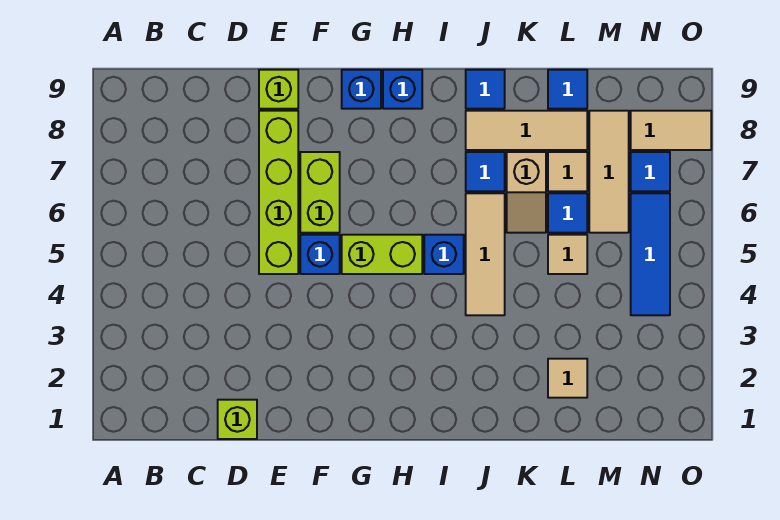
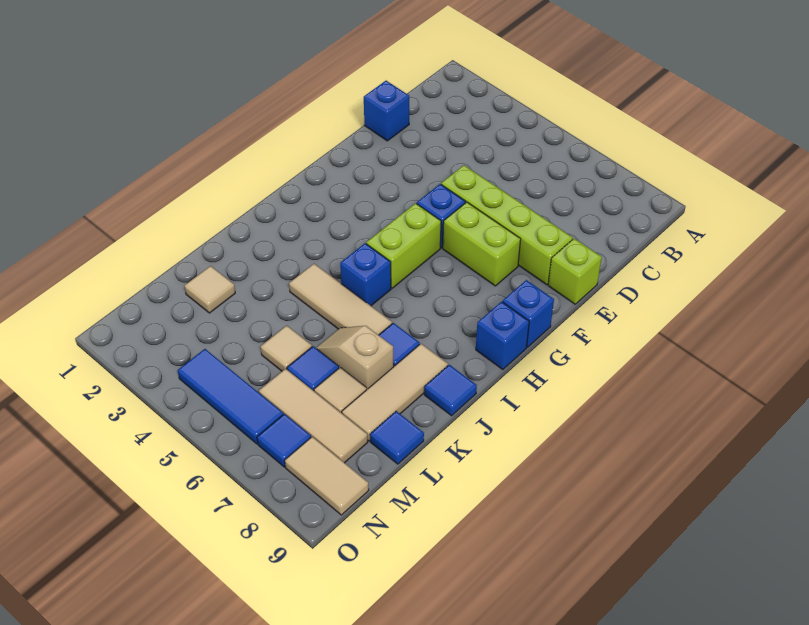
lime 1x1 brick [218,400,257,439] -> blue 1x1 brick [364,81,409,141]
tan 1x2 tile [631,111,711,150] -> tan 1x2 tile turned to [285,437,369,515]

